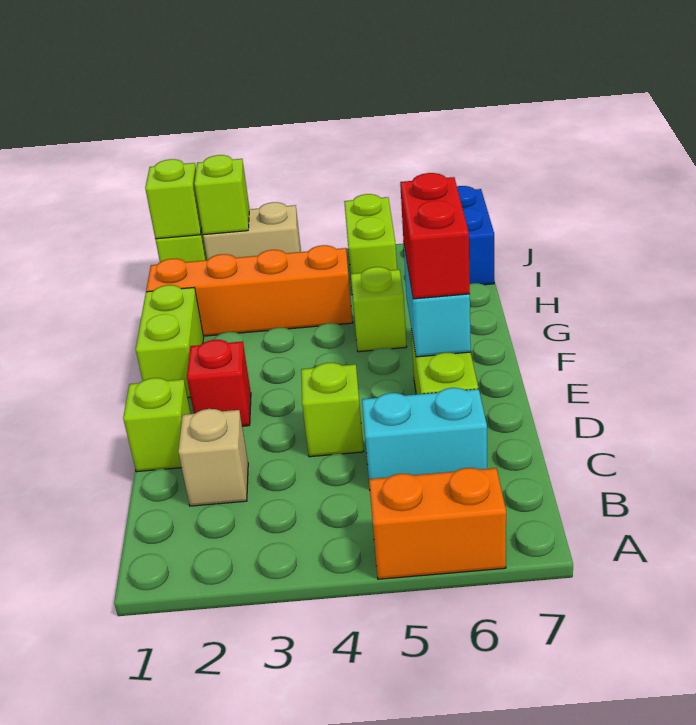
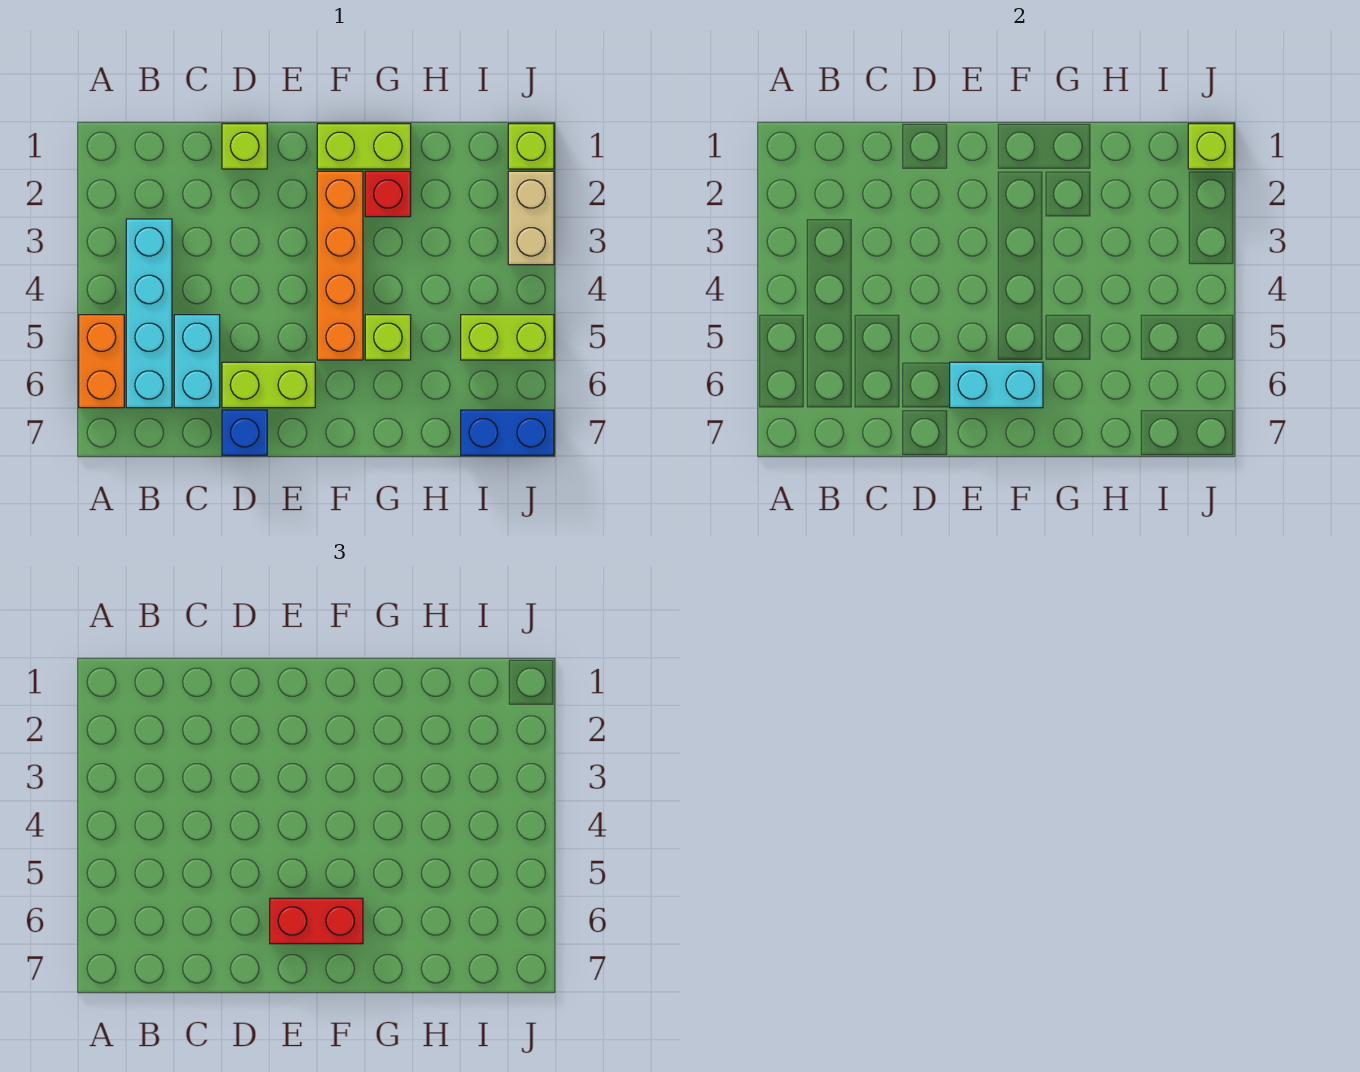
none -> cyan 1x4 brick [126,219,172,408]
tan 1x1 brick [178,409,248,506] -> none
lime 1x1 brick [301,363,364,457] -> none
none -> blue 1x1 brick [222,410,267,455]
red 1x1 brick [187,340,251,426] -> red 1x1 brick moved to [365,171,411,217]
orange 1x4 brick [146,245,353,336] -> orange 1x4 brick moved to [317,171,363,360]
lime 1x1 brick [194,155,249,235] -> none

